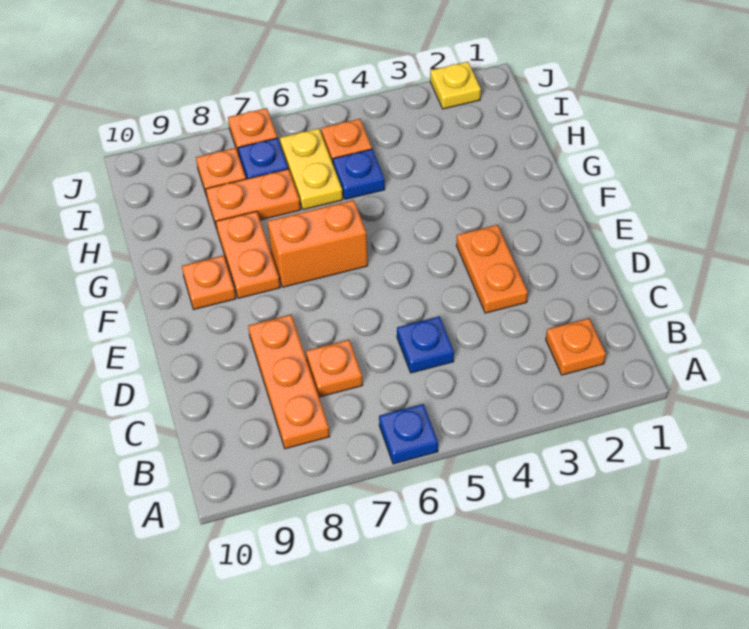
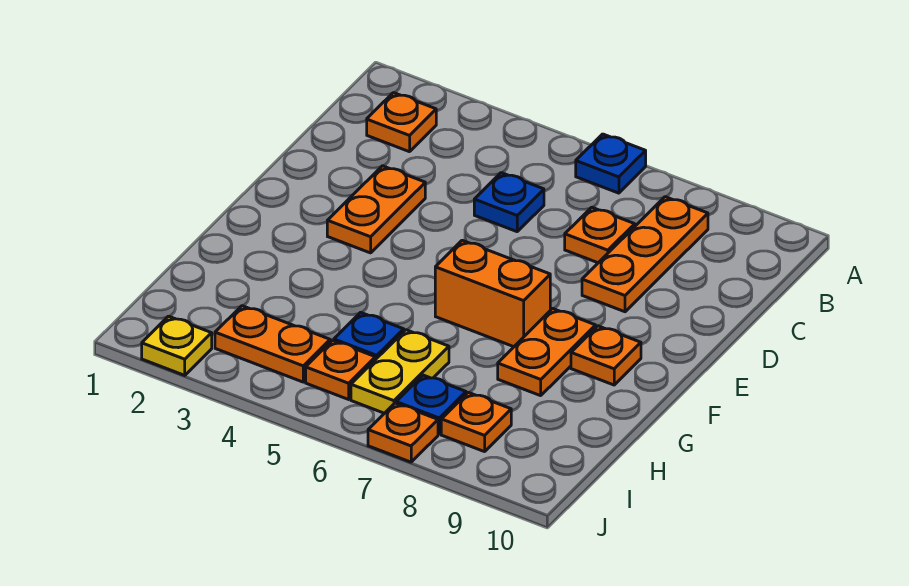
orange 1x2 plate [206,169,300,229] -> orange 1x2 plate moved to [215,306,330,382]

